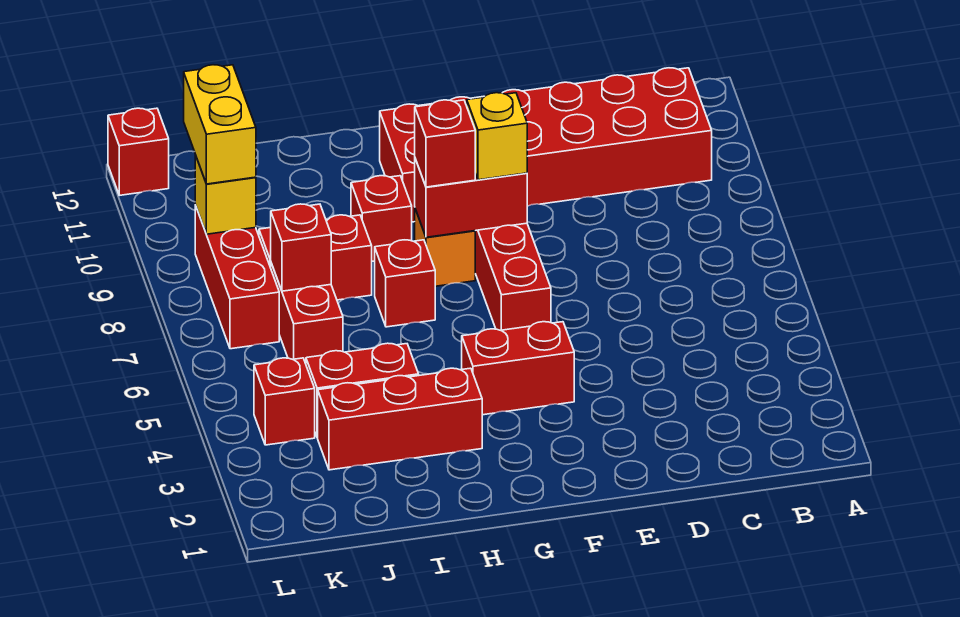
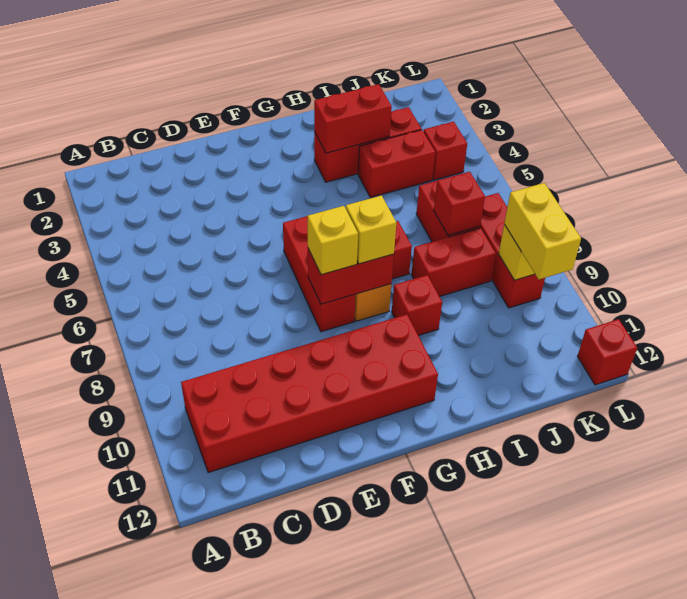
red 1x2 brick [462,322,574,415] -> red 1x2 brick moved to [314,84,392,153]
red 1x1 brick [415,100,475,187] -> yellow 1x1 brick [346,196,396,264]

